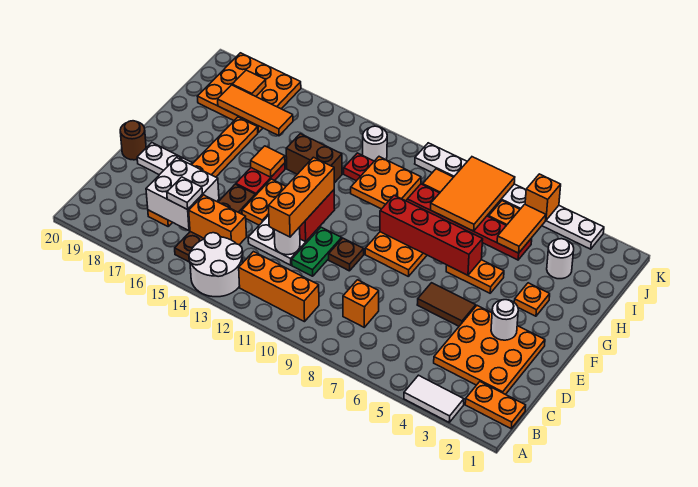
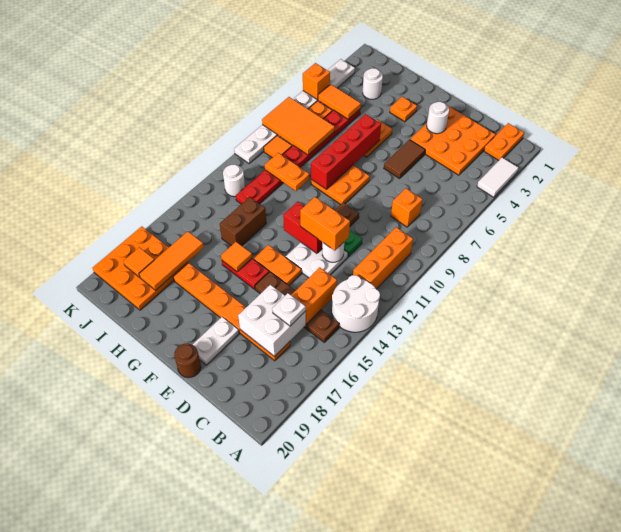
orange 1x3 brick [269,157,334,237] -> orange 1x2 brick [300,197,350,251]
orange 2x2 plate [351,157,421,209] -> orange 1x2 plate [265,153,309,191]

